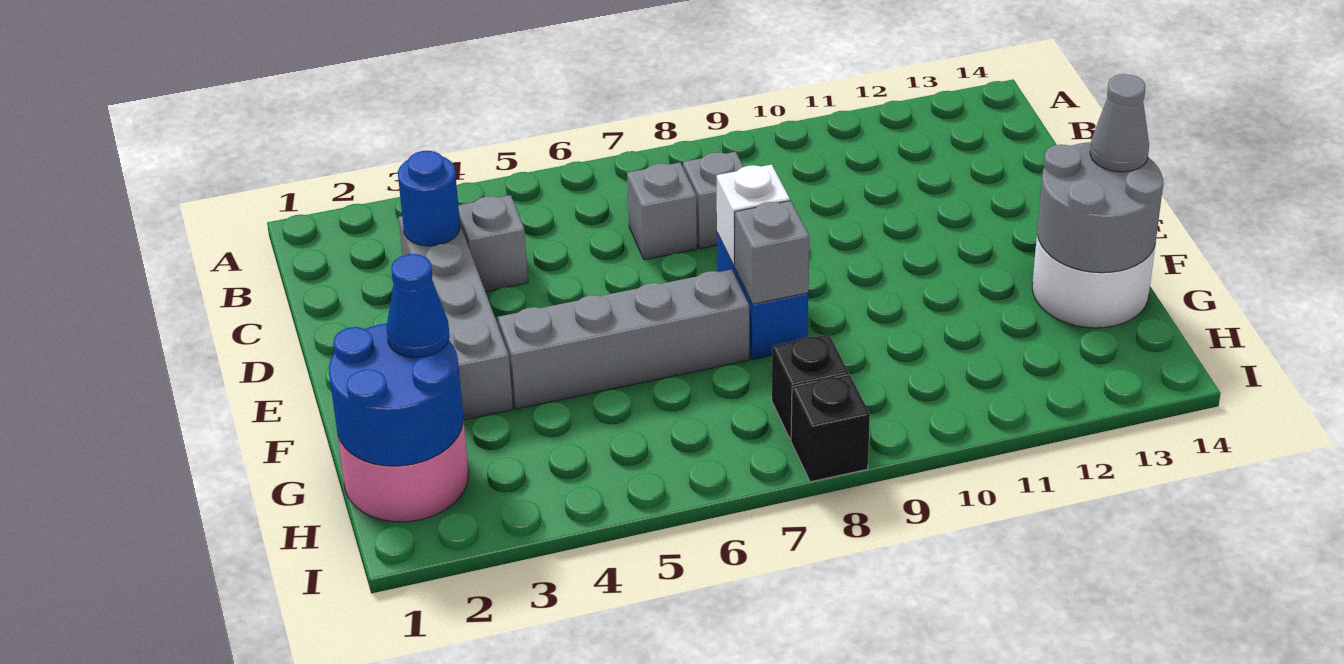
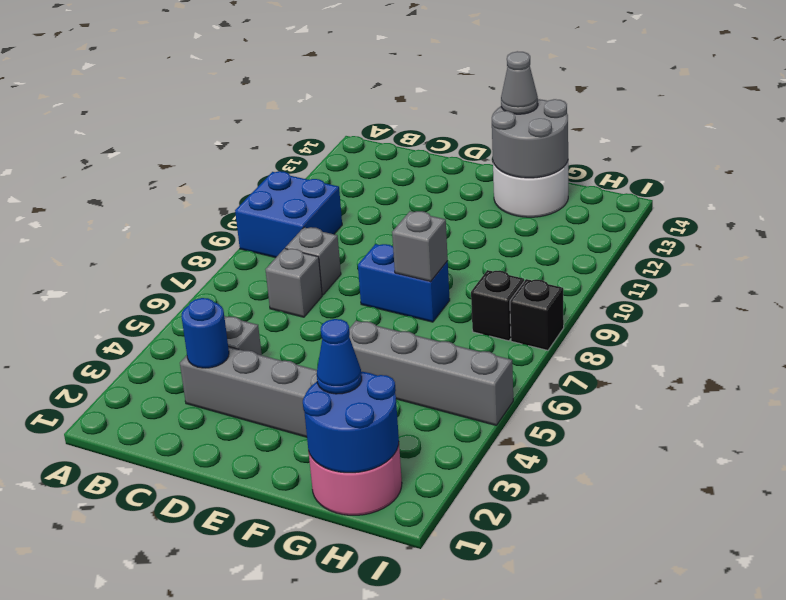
none -> blue 2x2 brick [235,171,342,258]
white 1x1 brick [717,165,790,266] -> none
grey 1x4 brick [498,269,749,409] -> grey 1x4 brick turned to [349,321,513,425]

